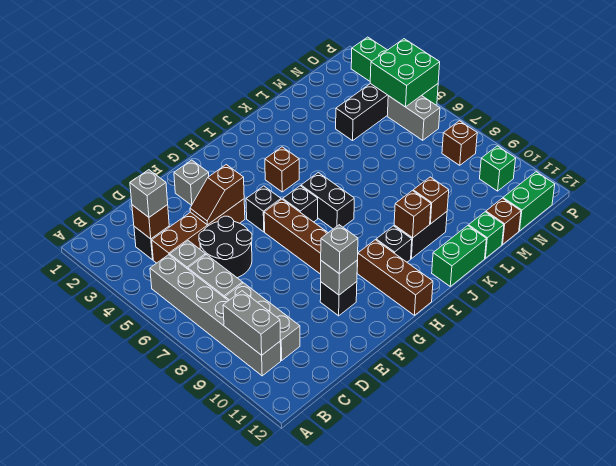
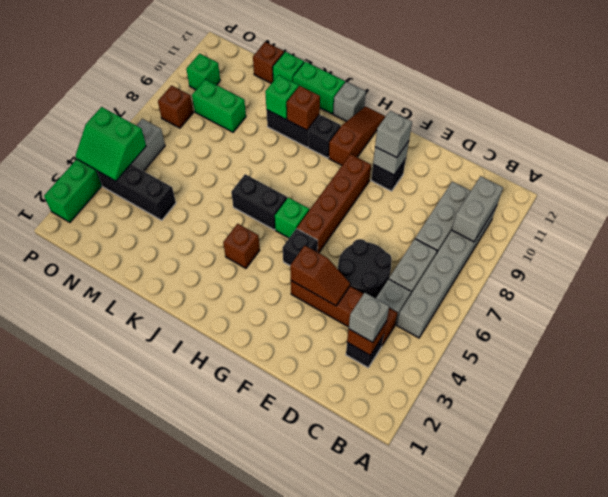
grey 1x1 brick [174,160,209,205] -> grey 1x1 brick moved to [333,82,366,121]
black 1x1 brick [283,186,318,222] -> green 1x1 brick [275,197,309,238]
brown 1x3 brick [357,240,433,315] -> brown 1x3 slope [329,106,385,165]
black 1x2 brick [301,173,354,229] -> black 1x2 brick turned to [231,174,287,230]
brown 1x1 brick [413,177,449,224] -> green 1x1 brick [265,75,299,119]
green 1x2 brick [503,172,555,231] -> green 1x2 brick moved to [192,79,246,132]
green 2x2 brick [370,39,440,107] -> green 2x2 slope [76,107,146,181]

